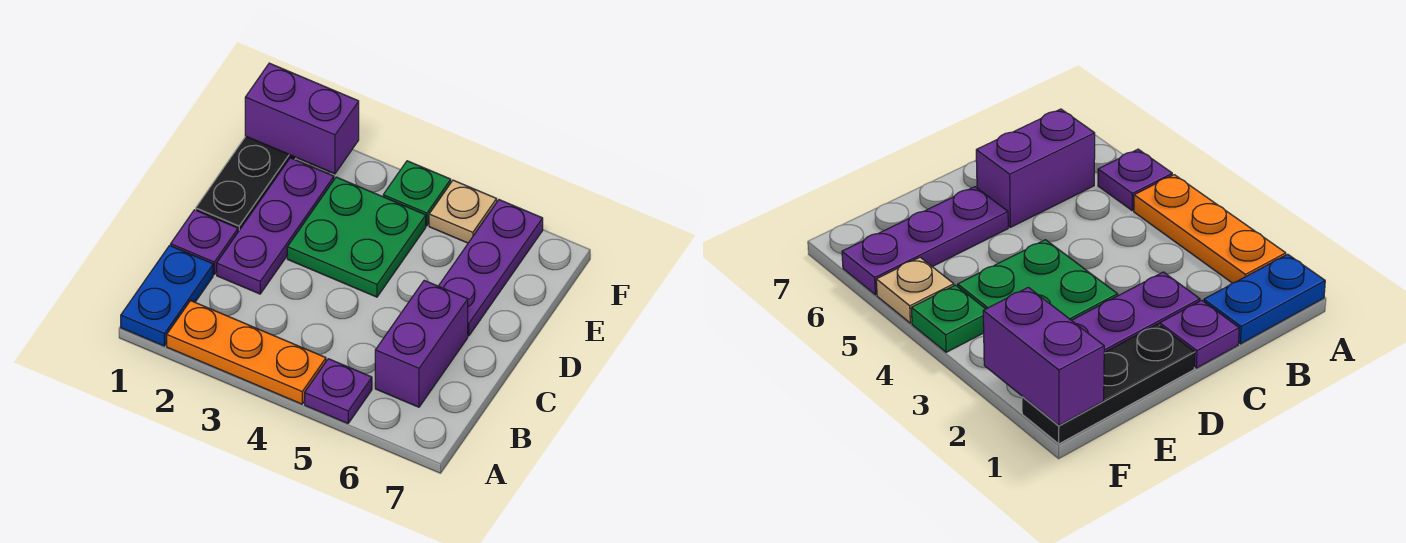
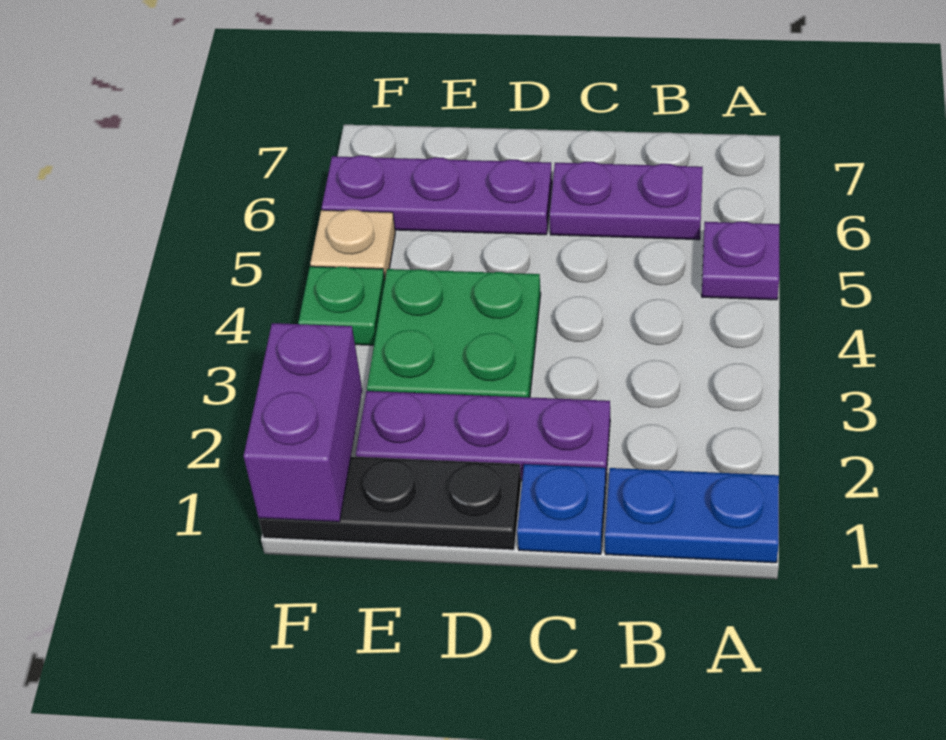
orange 1x3 plate [167,301,326,404] -> none
purple 1x2 brick [375,280,468,407] -> purple 1x2 plate [550,162,703,240]
purple 1x1 plate [171,210,238,275] -> blue 1x1 plate [517,464,606,554]

